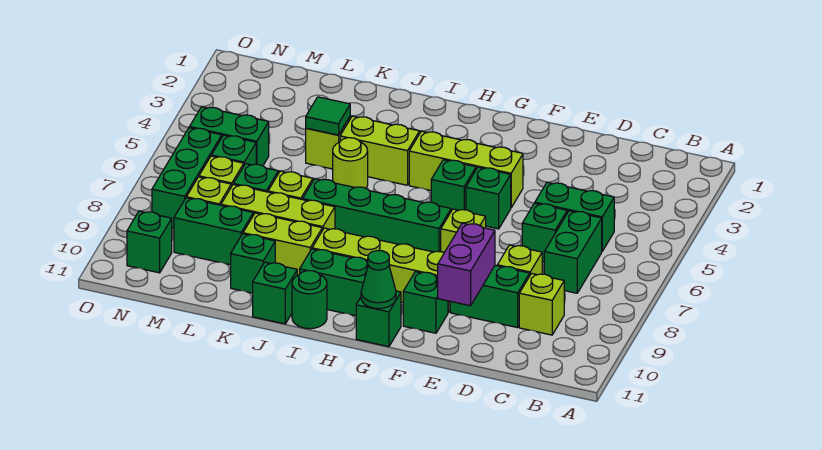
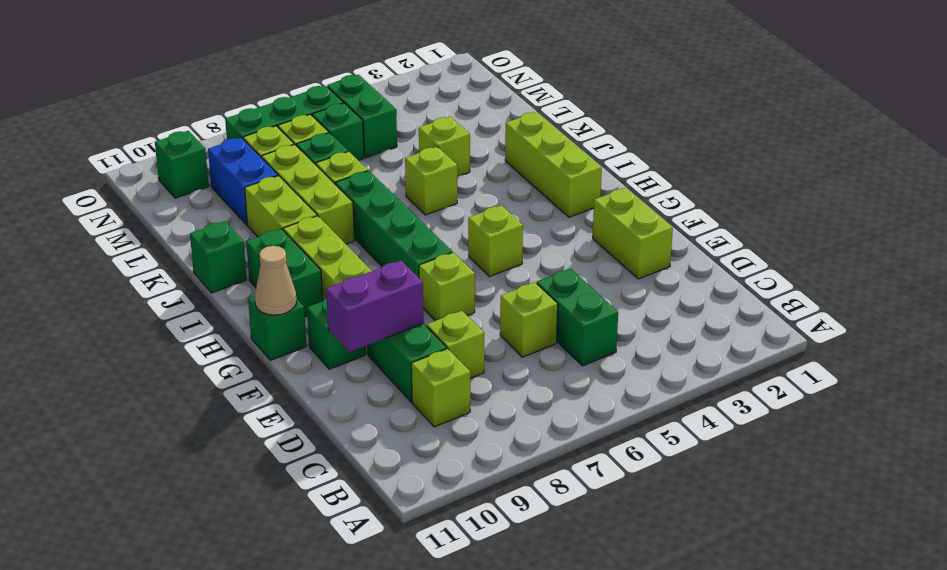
green 1x2 brick [544,211,602,293] -> none
green 1x1 brick [522,203,567,262] -> lime 1x1 brick [500,282,558,357]
lime 1x3 brick [409,131,523,208] -> lime 1x3 brick moved to [505,112,602,217]
green 1x1 brick [466,167,511,229] -> none
green 1x1 brick [431,160,476,211] -> lime 1x1 brick [468,205,523,277]
green 1x1 cone [361,251,396,309] -> tan 1x1 cone [255,246,296,315]
lime 1x2 brick [340,116,420,185] -> lime 1x2 brick moved to [593,188,673,279]
green 1x1 round brick [292,271,327,329] -> none
lime 1x1 round brick [333,138,368,189] -> lime 1x1 brick [405,147,457,215]
green 1x1 tile [306,97,350,135] -> none
green 1x1 brick [231,234,275,293] -> none
green 1x2 brick [174,198,253,265] -> blue 1x2 brick [208,138,278,225]

